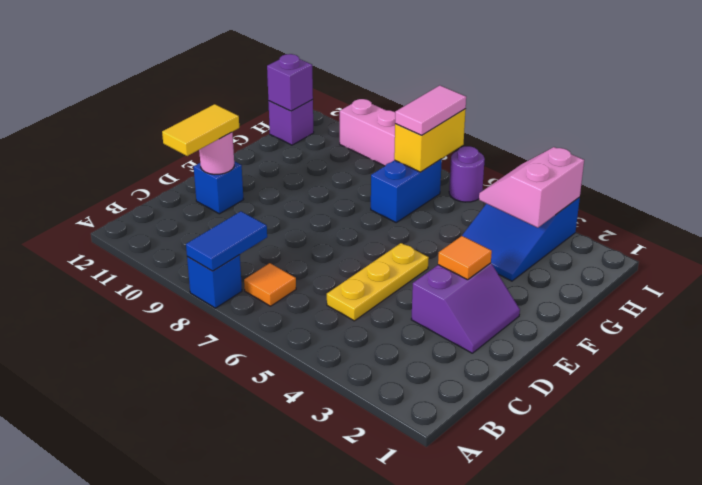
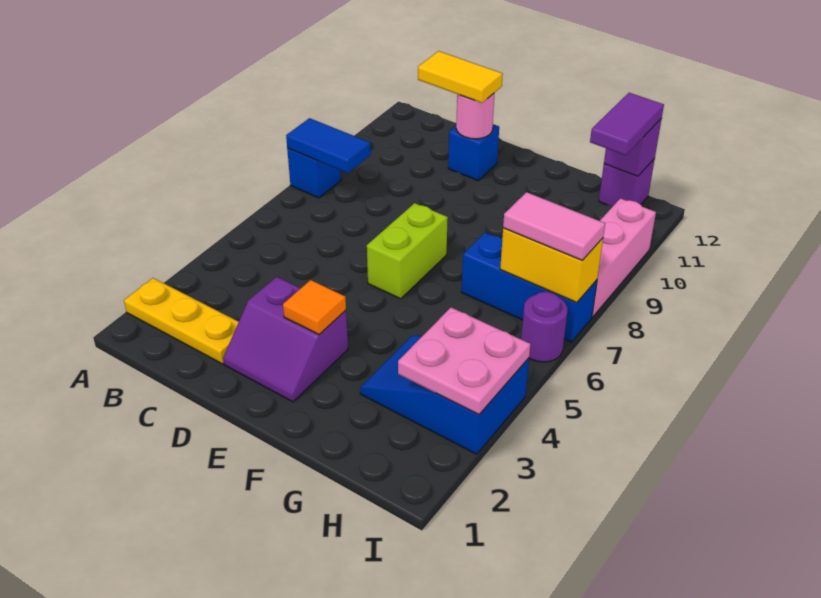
orange 1x1 tile [244,263,296,306] -> none
yellow 1x3 plate [327,243,429,321] -> yellow 1x3 plate moved to [124,278,239,364]
none -> lime 1x2 brick [367,203,448,299]
blue 1x2 brick [371,159,442,222] -> blue 1x3 brick [461,233,597,342]
pink 2x2 slope [479,147,584,228] -> pink 2x2 plate [398,308,531,415]
none -> purple 1x2 tile [590,93,664,155]

